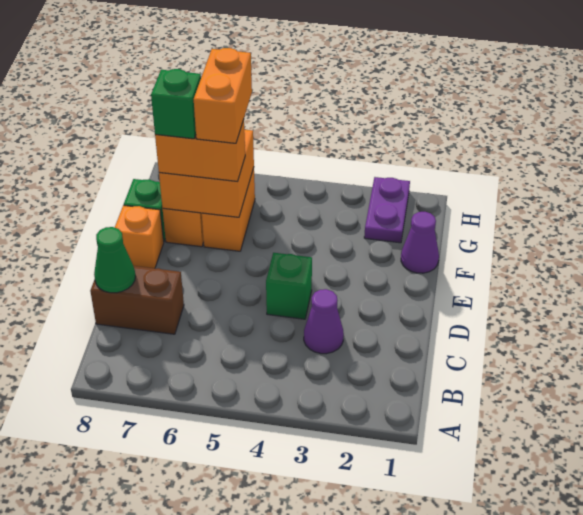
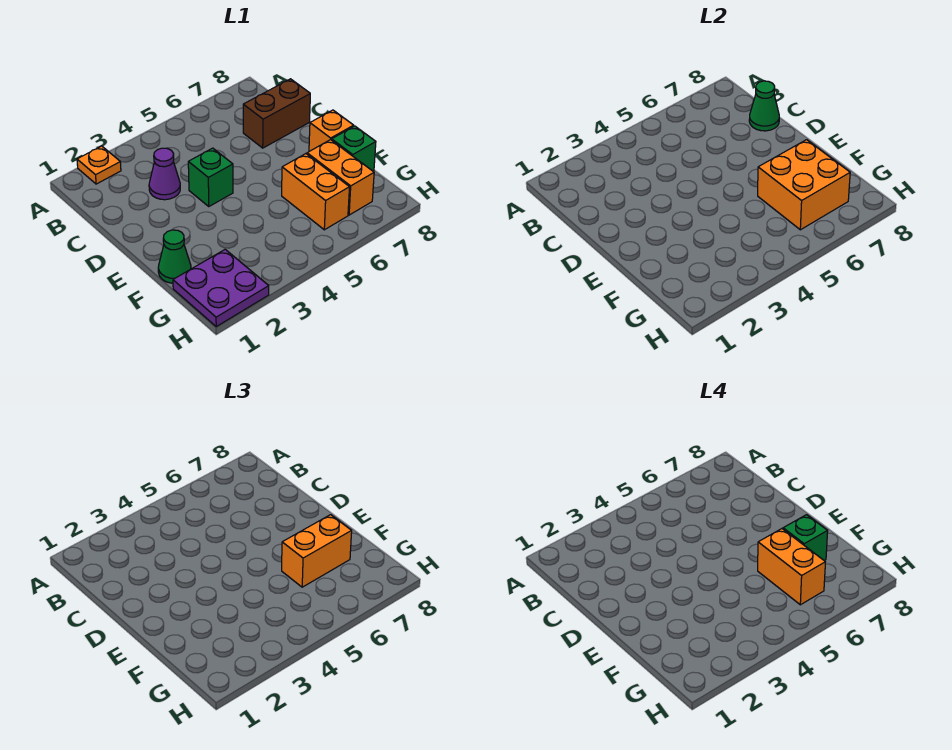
none -> orange 1x1 plate [77,146,121,184]
purple 1x1 cone [401,212,439,273] -> green 1x1 cone [158,230,191,283]
purple 1x2 plate [364,177,410,243] -> purple 2x2 plate [173,249,269,326]

